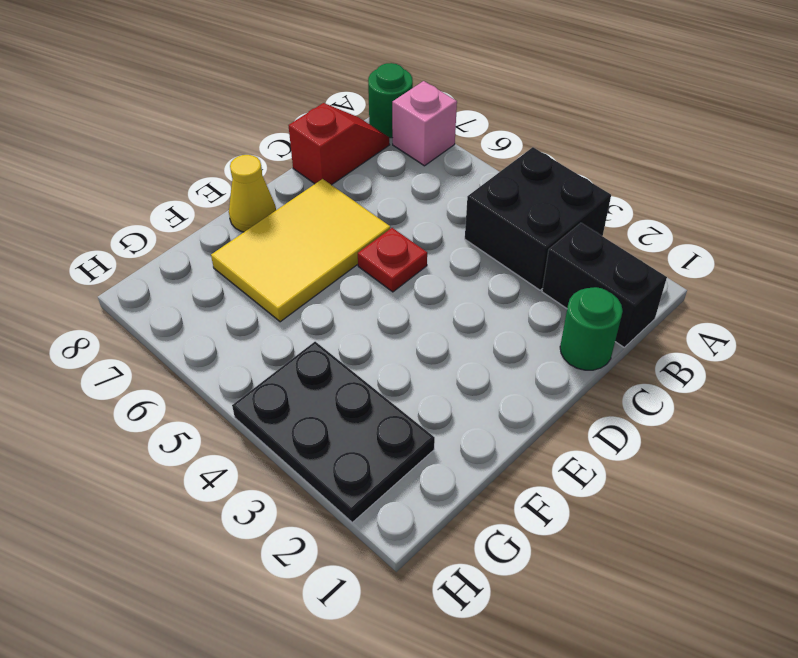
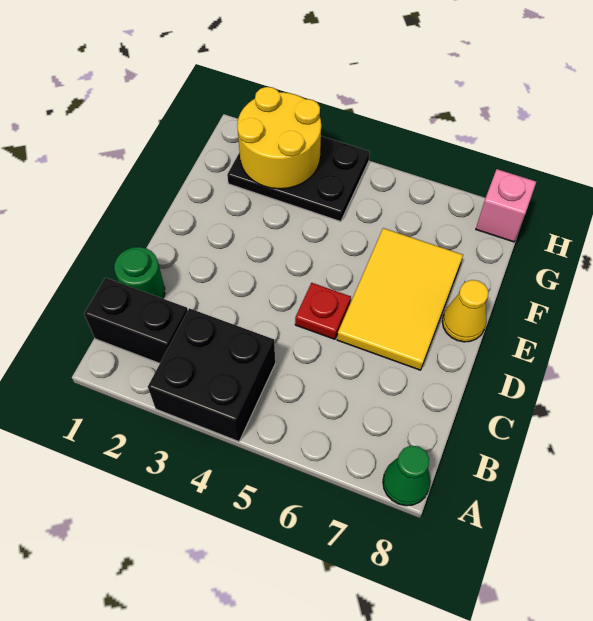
pink 1x1 brick [392,81,457,166] -> pink 1x1 brick moved to [476,169,536,242]
green 1x1 round brick [368,63,413,138] -> green 1x1 cone [383,446,431,506]
red 1x2 slope [288,103,389,185] -> none
none -> yellow 2x2 round brick [237,87,321,189]

